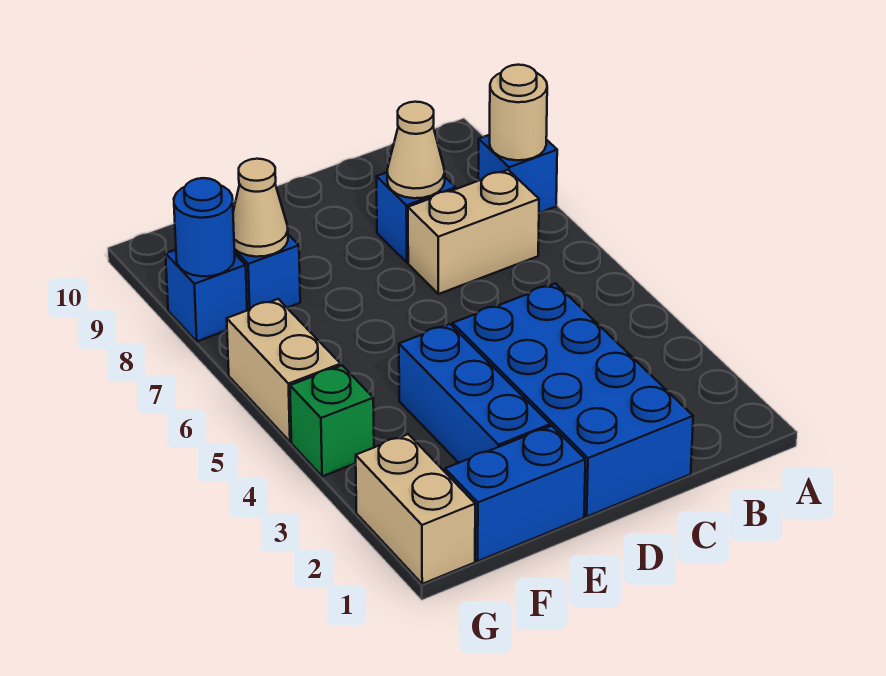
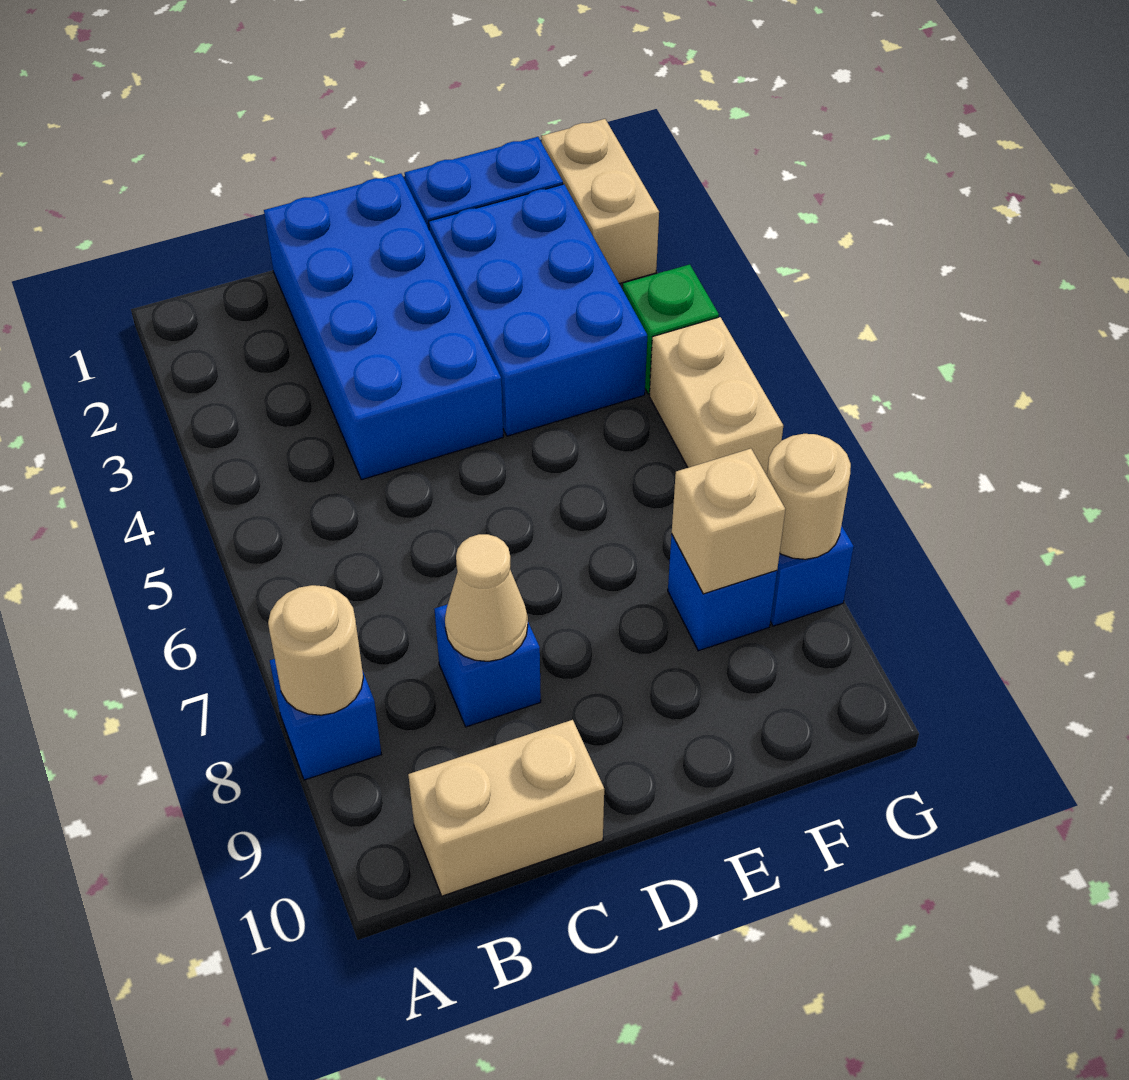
tan 1x2 brick [408,170,539,294] -> tan 1x2 brick moved to [408,720,604,896]
blue 1x3 brick [399,324,550,463] -> blue 2x3 brick [429,184,647,436]
tan 1x1 cone [233,159,288,257] -> tan 1x1 brick [672,449,785,594]
blue 1x1 round brick [174,178,235,276] -> tan 1x1 round brick [767,434,851,559]

